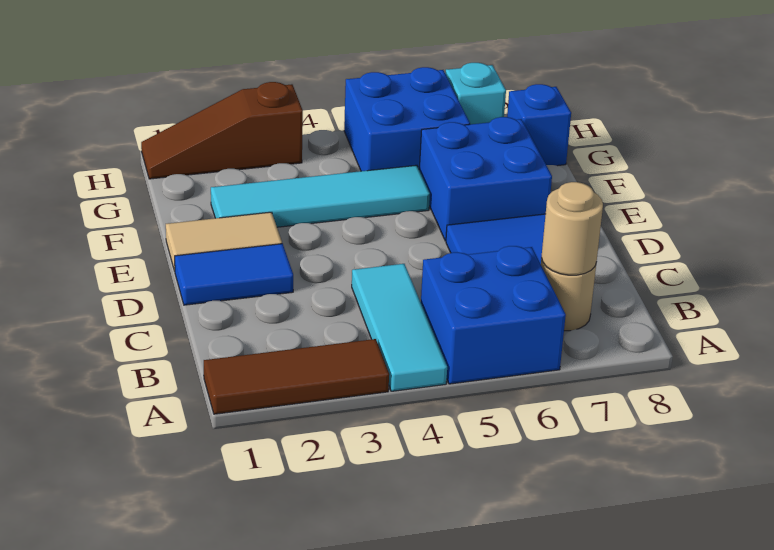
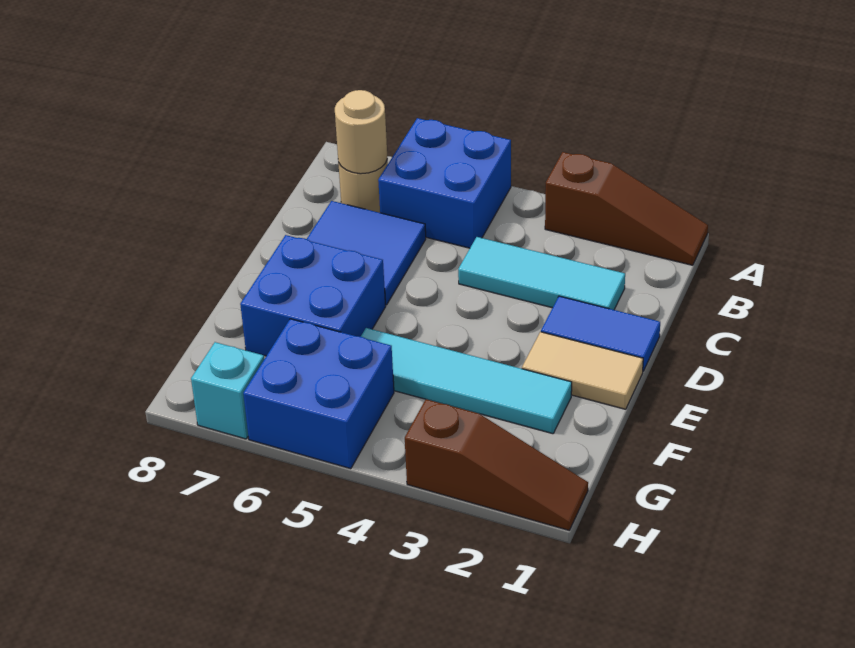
brown 1x3 tile [204,339,389,414] -> brown 1x3 slope [545,152,708,265]
cyan 1x3 tile [352,264,447,391] -> cyan 1x3 tile turned to [458,237,625,310]
blue 1x1 brick [507,84,571,166] -> none

